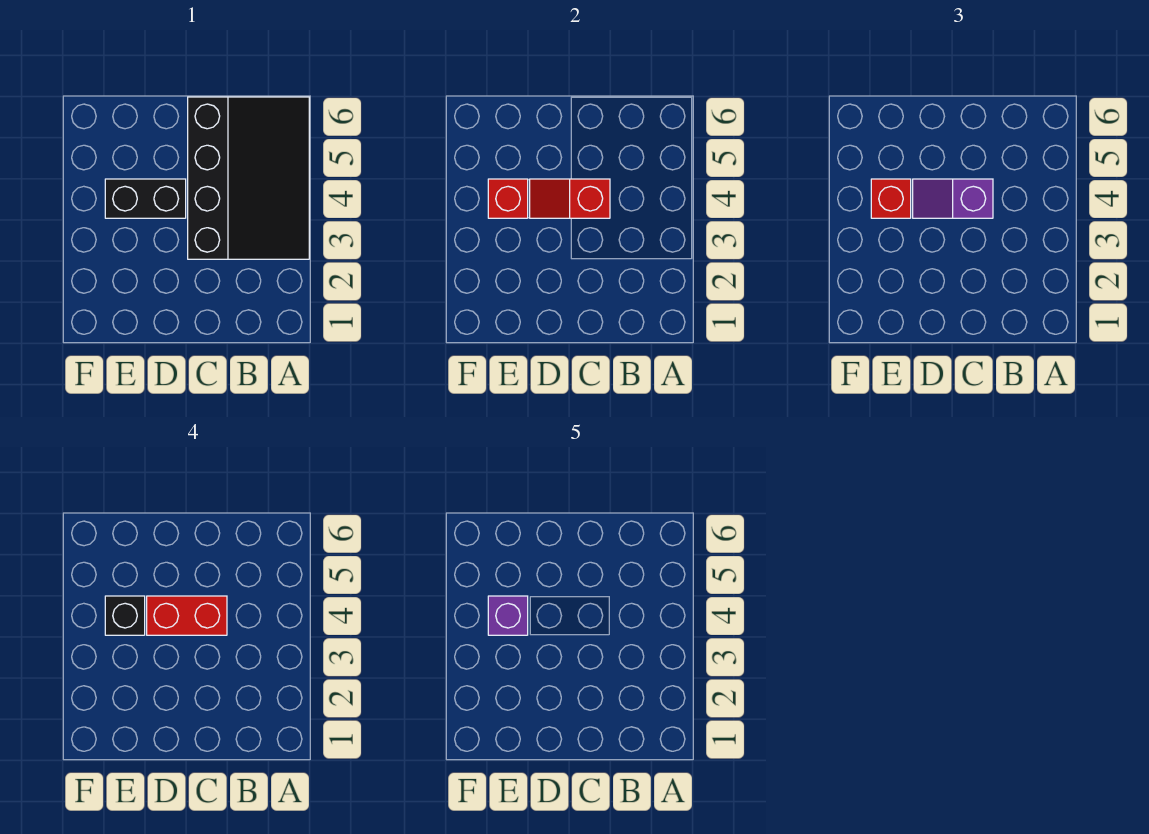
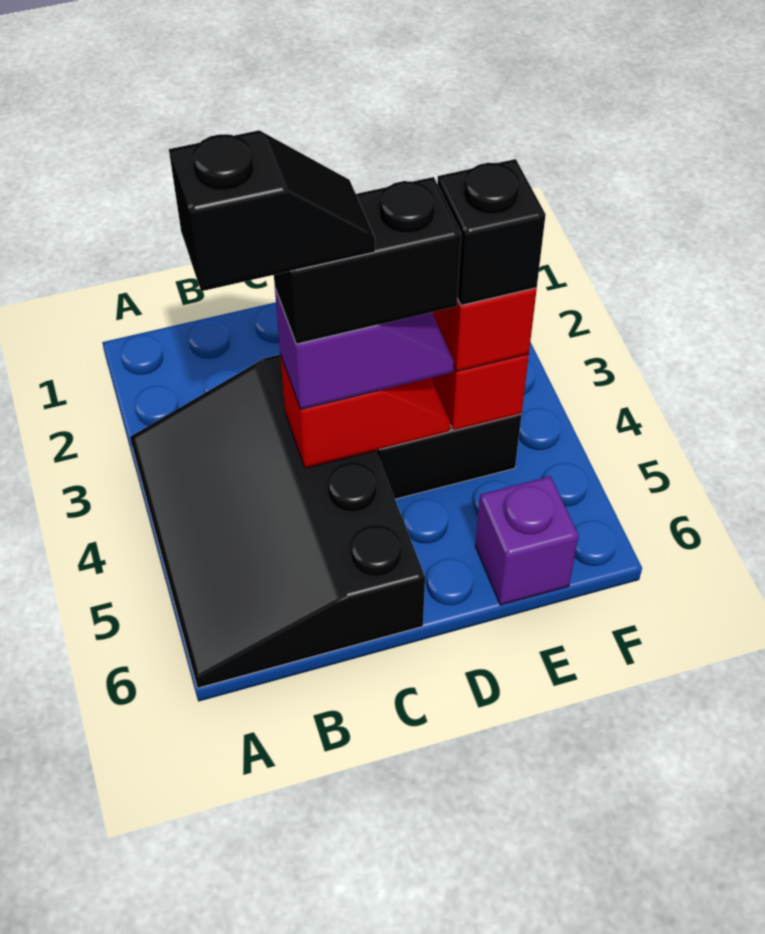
none -> black 1x2 slope [169,130,375,291]
red 1x2 brick [147,596,227,635] -> black 1x2 brick [274,177,461,344]
purple 1x1 brick [488,596,528,635] -> purple 1x1 brick moved to [475,476,578,605]

